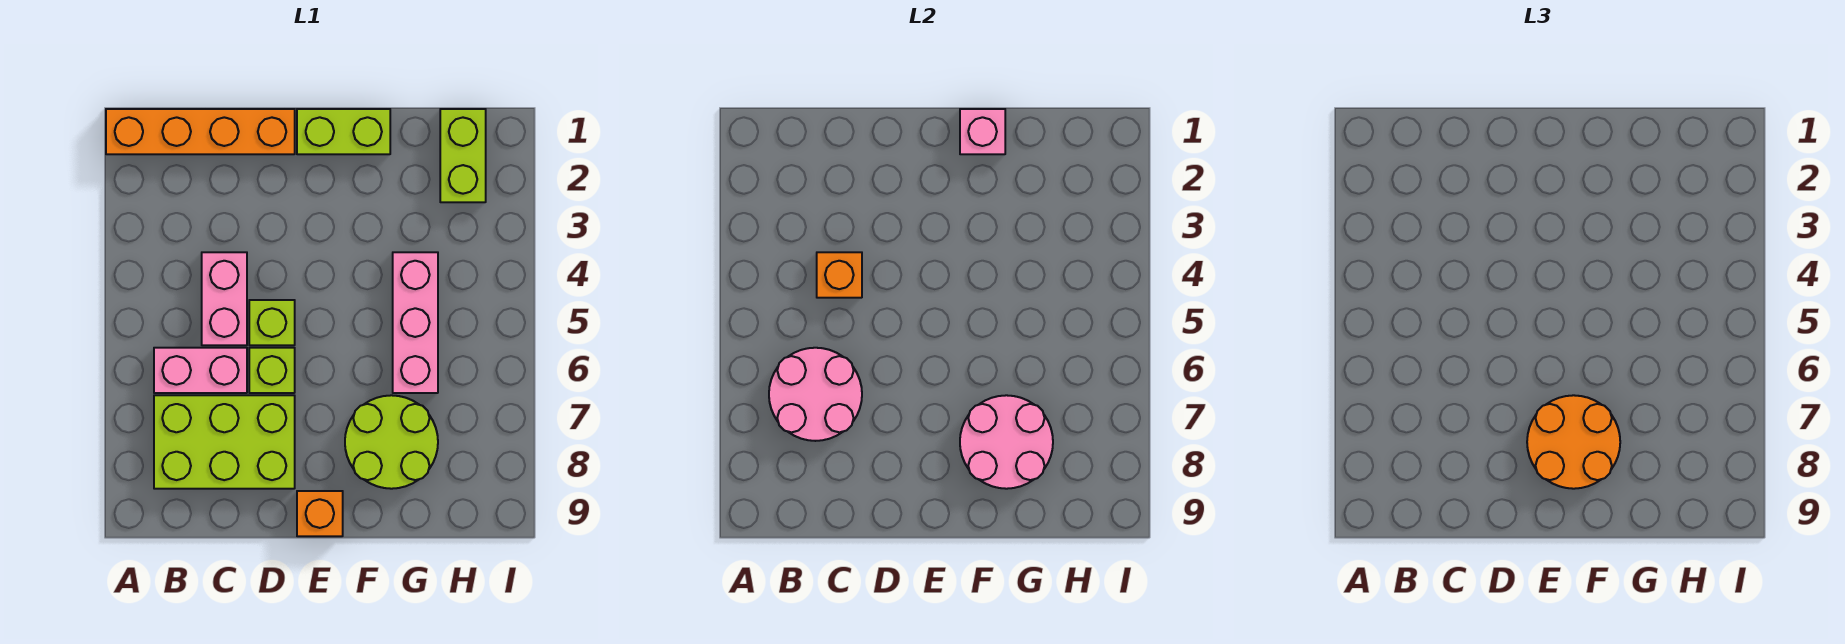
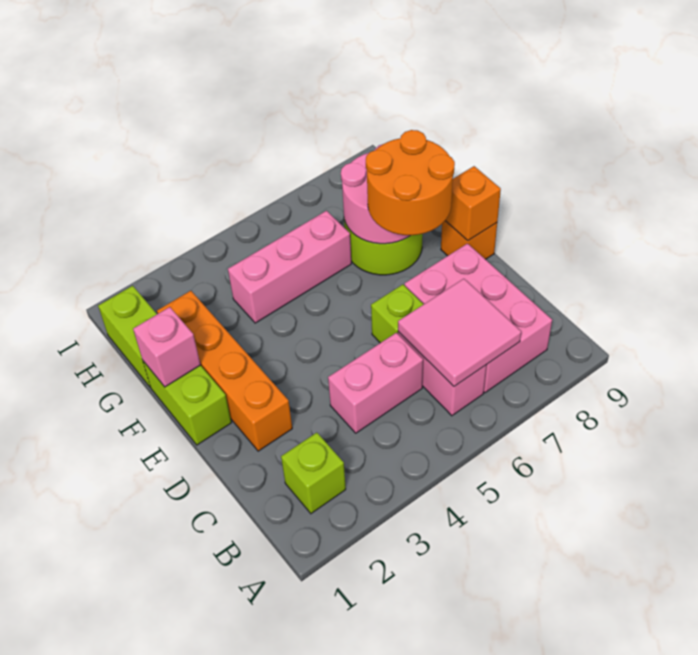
orange 1x4 brick [106,109,295,154] -> orange 1x4 brick moved to [157,291,292,451]
pink 2x2 round brick [769,348,862,441] -> pink 2x2 tile [398,279,521,386]
lime 2x3 brick [154,395,295,489] -> pink 2x3 brick [405,243,552,393]
orange 1x1 brick [817,252,862,298] -> orange 1x1 brick moved to [445,166,501,241]
lime 1x1 brick [249,300,295,345] -> lime 1x1 brick moved to [281,433,346,513]
lime 1x2 brick [440,109,486,202] -> lime 1x2 brick turned to [98,286,157,387]

